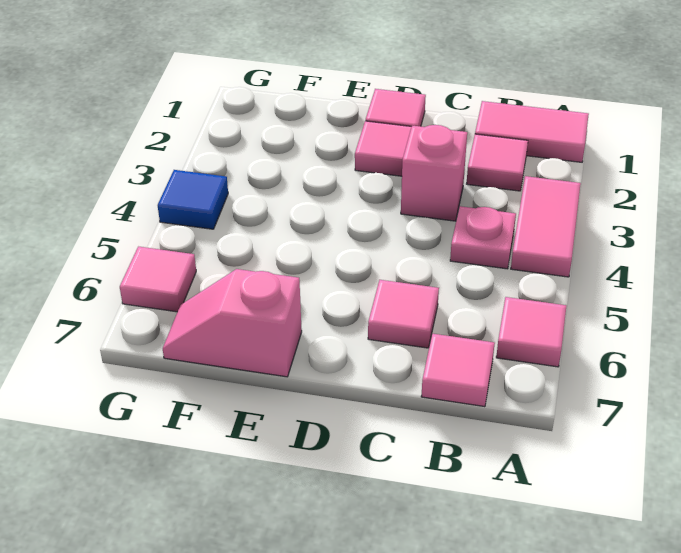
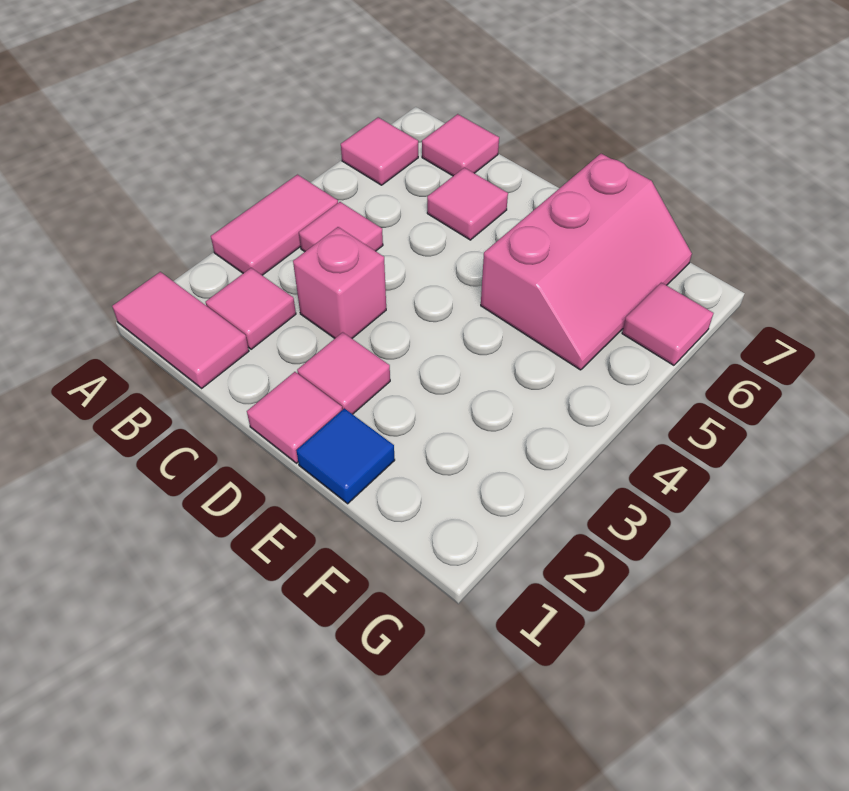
pink 1x1 plate [450,206,516,269] -> pink 1x1 tile [299,202,383,252]
pink 1x2 slope [163,269,302,377] -> pink 2x3 slope [481,154,692,370]
blue 1x1 tile [158,170,228,229] -> blue 1x1 tile moved to [296,408,395,504]

